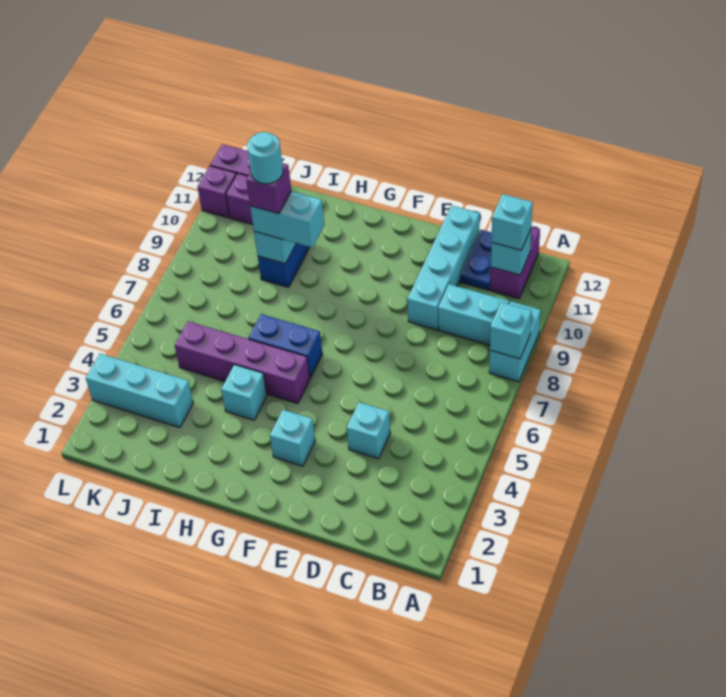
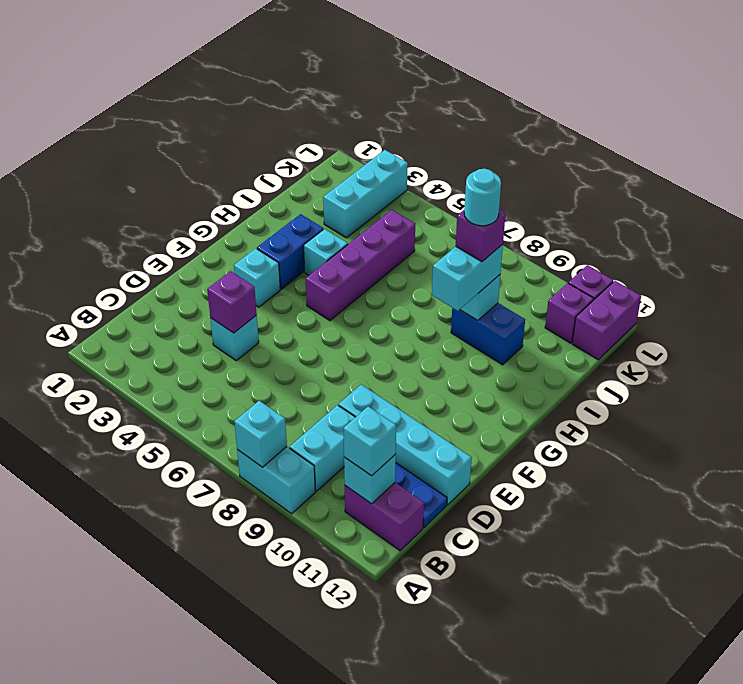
none -> purple 1x1 brick [207,271,257,333]
blue 1x2 brick [248,314,322,378] -> blue 1x2 brick moved to [257,214,323,289]

